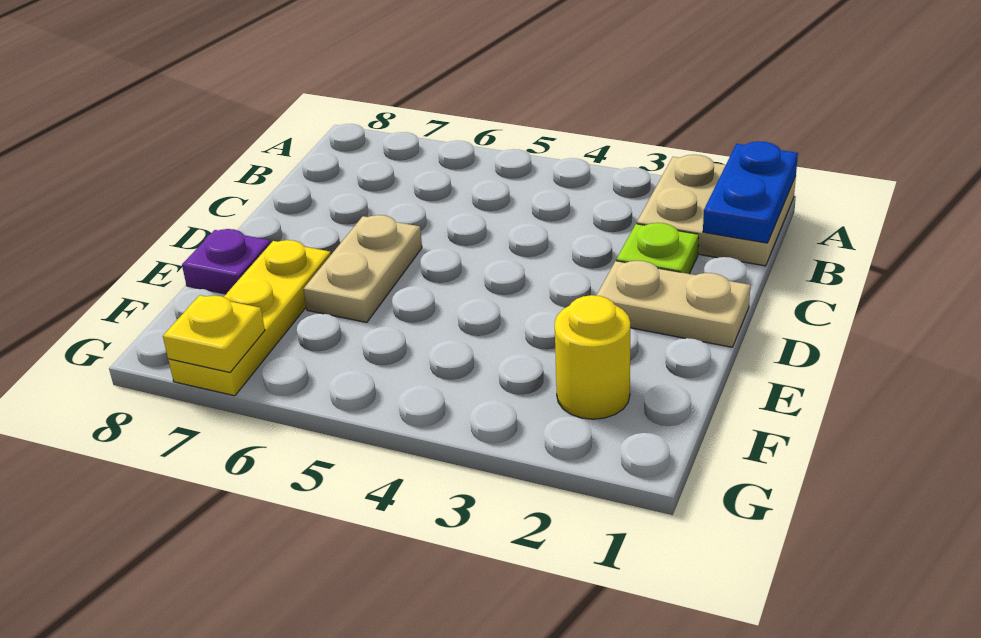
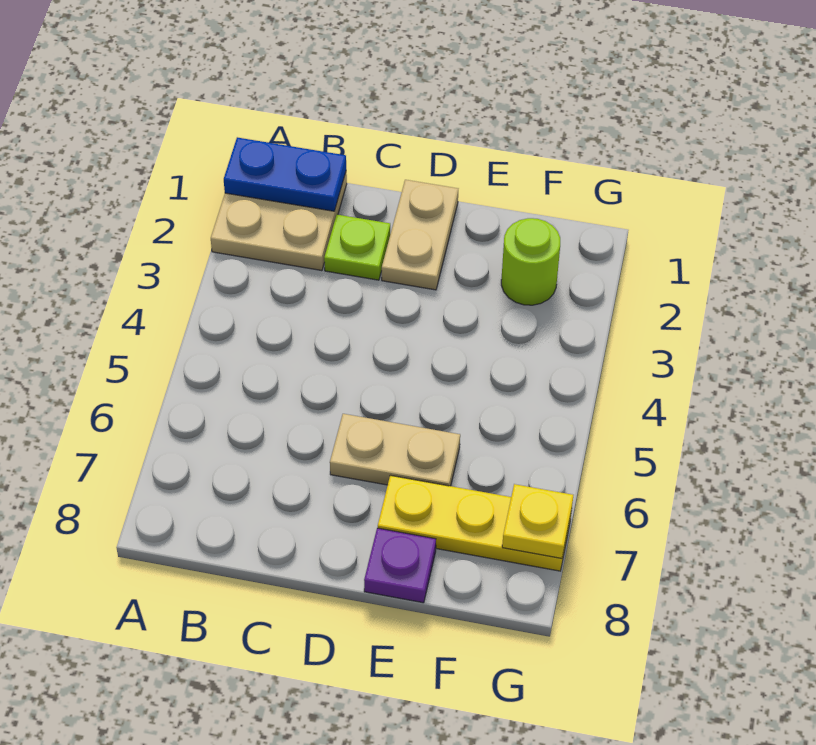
yellow 1x1 round brick [555,295,630,419] -> lime 1x1 round brick [501,218,560,305]

